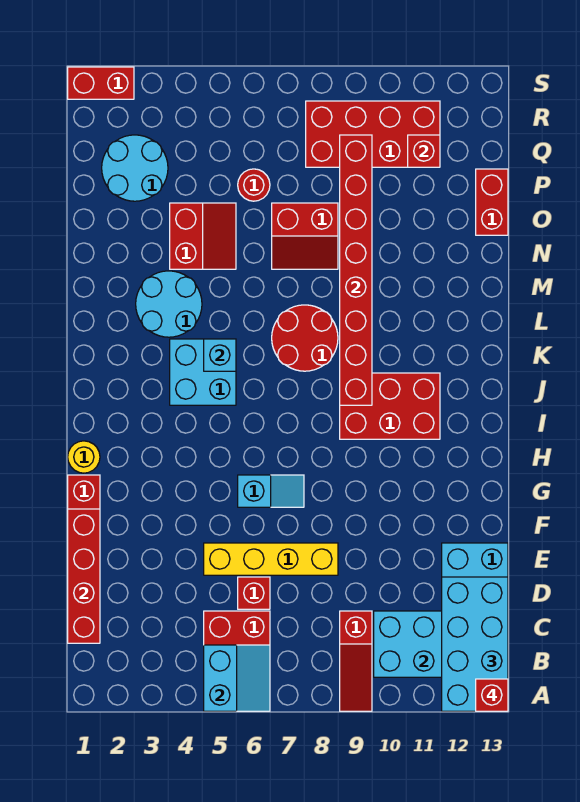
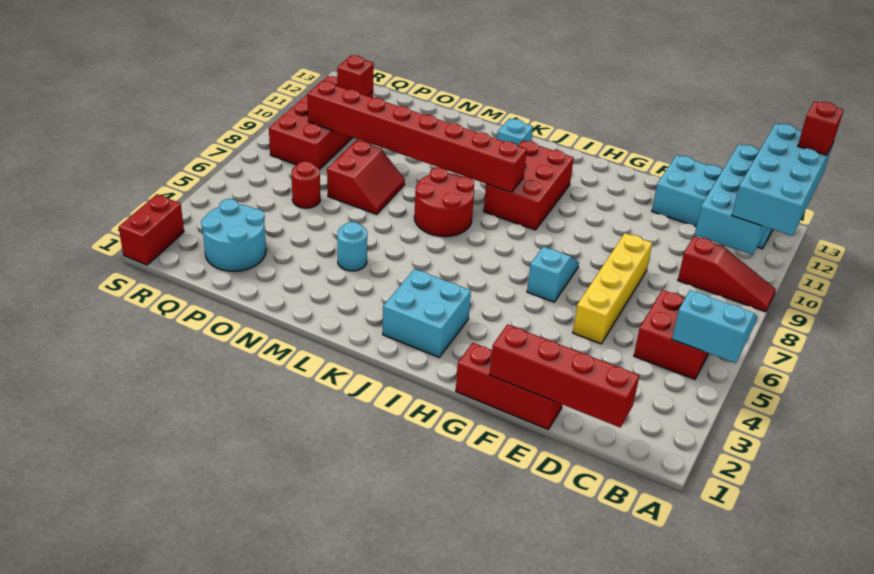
cyan 2x4 brick [442,577,508,711] -> cyan 2x4 brick turned to [732,123,833,236]
red 1x1 brick [238,577,270,609] -> none
yellow 1x1 round brick [68,441,100,473] -> none
cyan 2x2 brick [170,339,236,405] -> cyan 2x2 brick moved to [383,269,471,357]
cyan 1x1 brick [204,339,236,371] -> cyan 1x1 brick moved to [497,118,533,146]
cyan 2x2 round brick [136,271,202,337] -> cyan 1x1 round brick [337,222,367,271]
red 2x2 slope [170,203,236,269] -> none
red 1x2 brick [476,169,508,235] -> none

